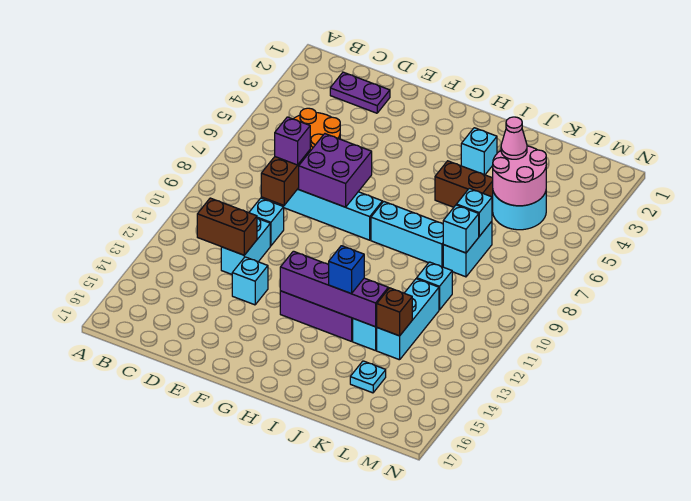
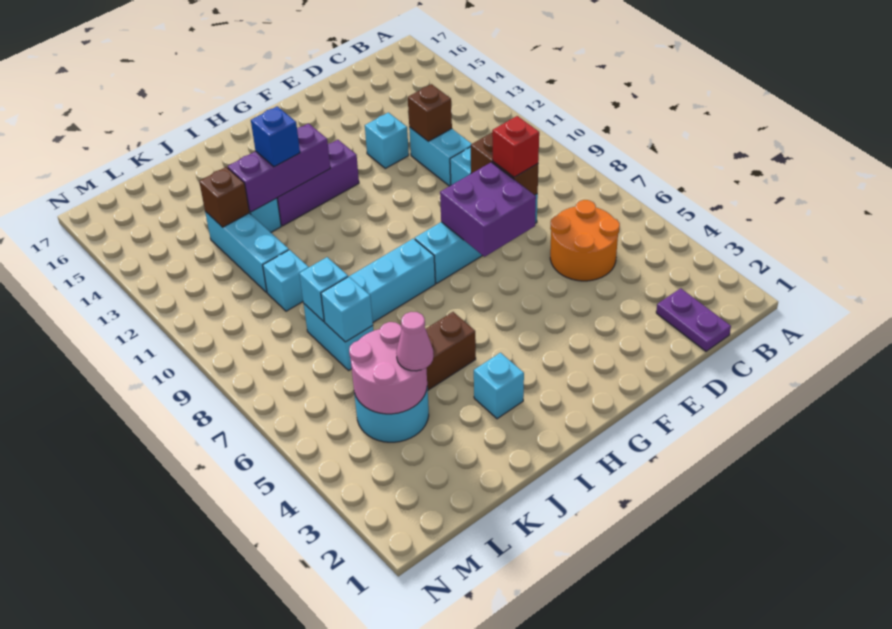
purple 1x2 plate [330,72,390,113] -> purple 1x2 plate turned to [656,288,731,351]
brown 1x2 brick [197,198,257,255] -> brown 1x1 brick [408,84,452,141]
purple 1x1 brick [275,117,310,165] -> red 1x1 brick [492,116,539,177]
purple 1x4 brick [280,251,388,327] -> purple 1x3 brick [228,124,330,212]
cyan 1x1 plate [350,361,386,393] -> none

